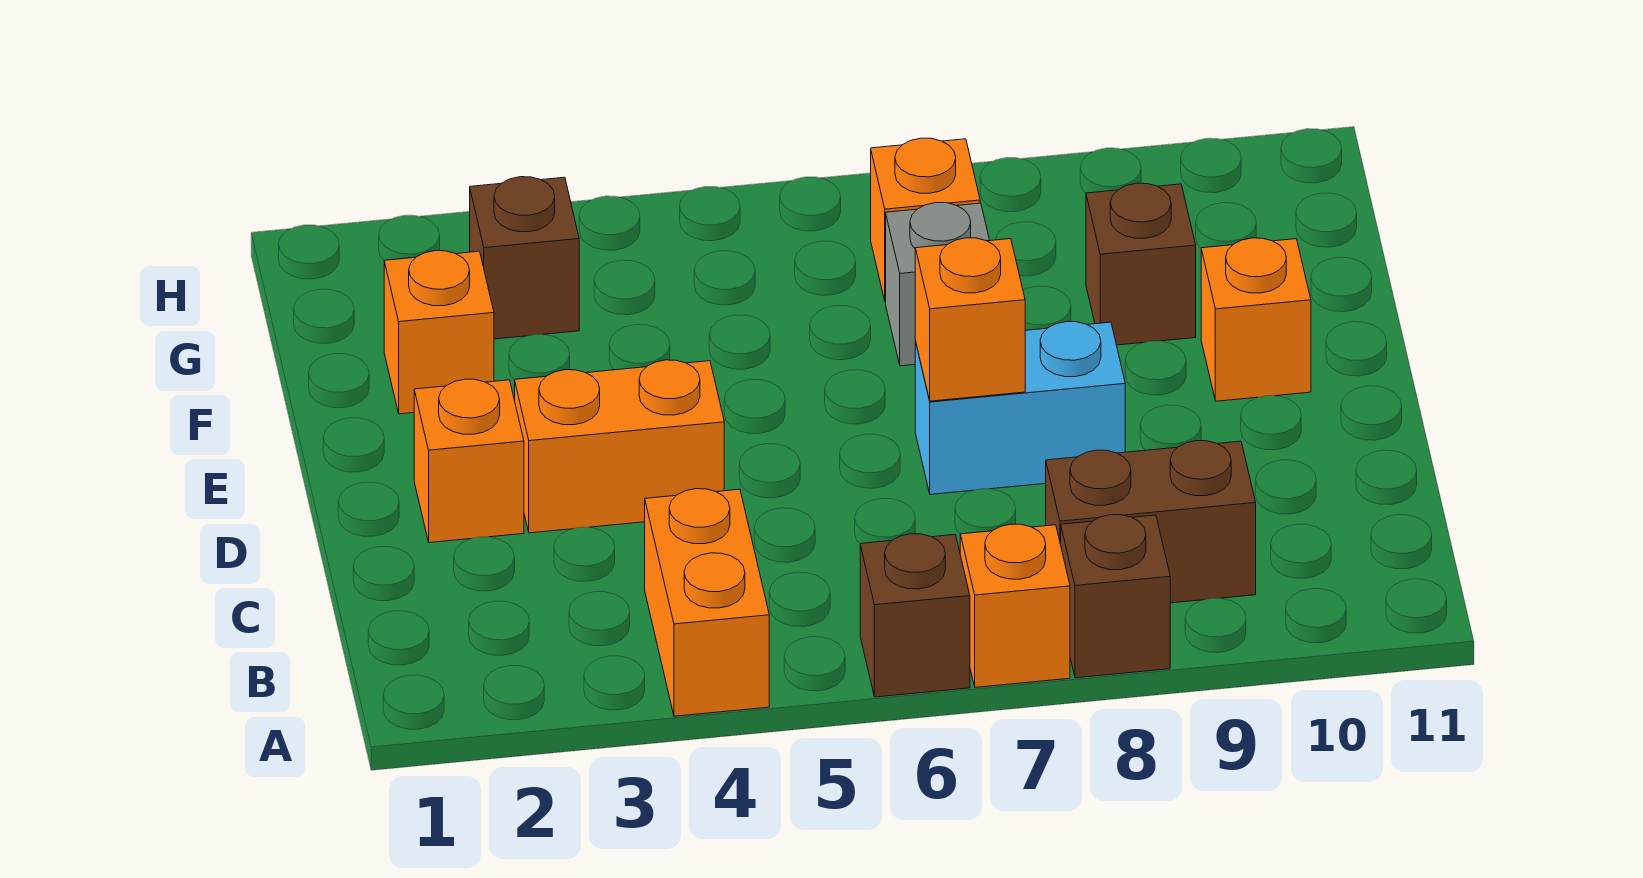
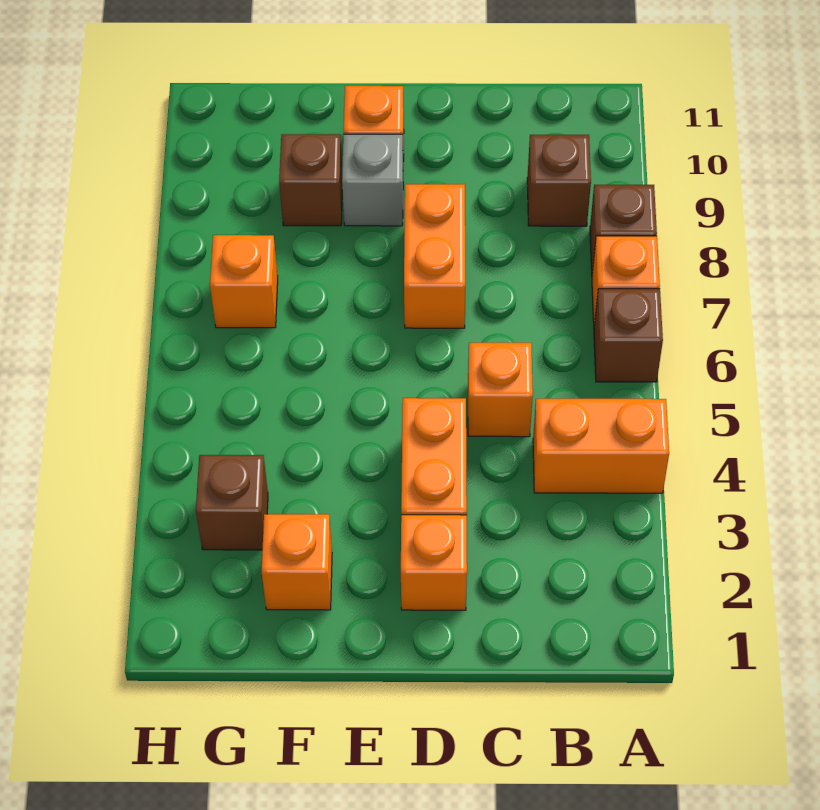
brown 1x2 brick [1046,441,1256,603] -> brown 1x1 brick [527,135,591,226]
cyan 1x2 brick [915,322,1125,495] -> orange 1x2 brick [404,184,465,328]
orange 1x1 brick [915,238,1025,401] -> orange 1x1 brick moved to [468,343,533,437]
grey 1x1 brick [886,203,990,366] -> grey 1x1 brick moved to [342,134,403,226]

